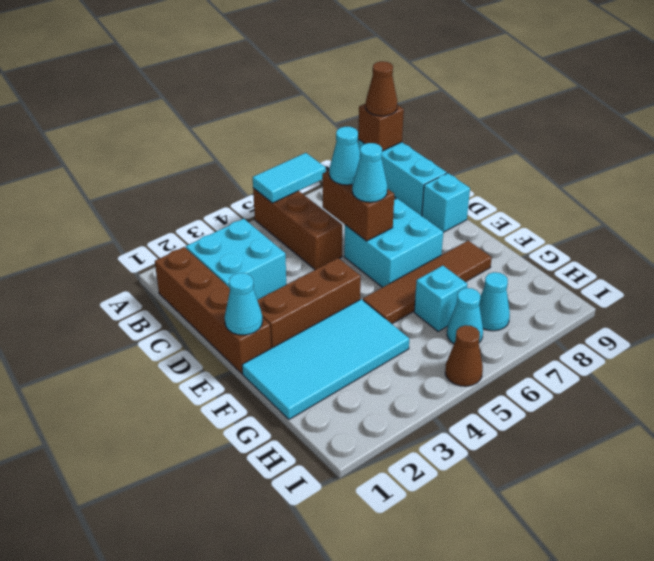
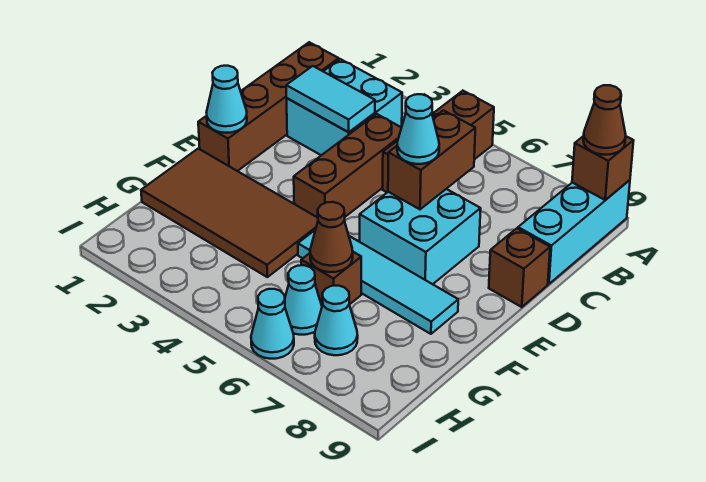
cyan 1x2 tile [253,153,326,203] -> cyan 1x2 tile moved to [286,66,375,132]
cyan 1x1 cone [329,127,360,185] -> cyan 1x1 cone moved to [251,289,294,359]
cyan 1x1 brick [422,173,470,232] -> brown 1x1 brick [489,228,550,307]
brown 1x3 brick [257,258,361,348] -> brown 1x3 brick turned to [294,114,402,218]
cyan 2x4 tile [242,299,409,419] -> brown 2x4 tile [141,149,318,277]
brown 1x4 tile [363,241,492,324] -> cyan 1x4 tile [298,230,458,334]
cyan 1x1 brick [414,266,467,332] -> brown 1x1 brick [301,252,361,305]
brown 1x1 cone [445,325,483,386] -> brown 1x1 cone moved to [310,202,353,272]

